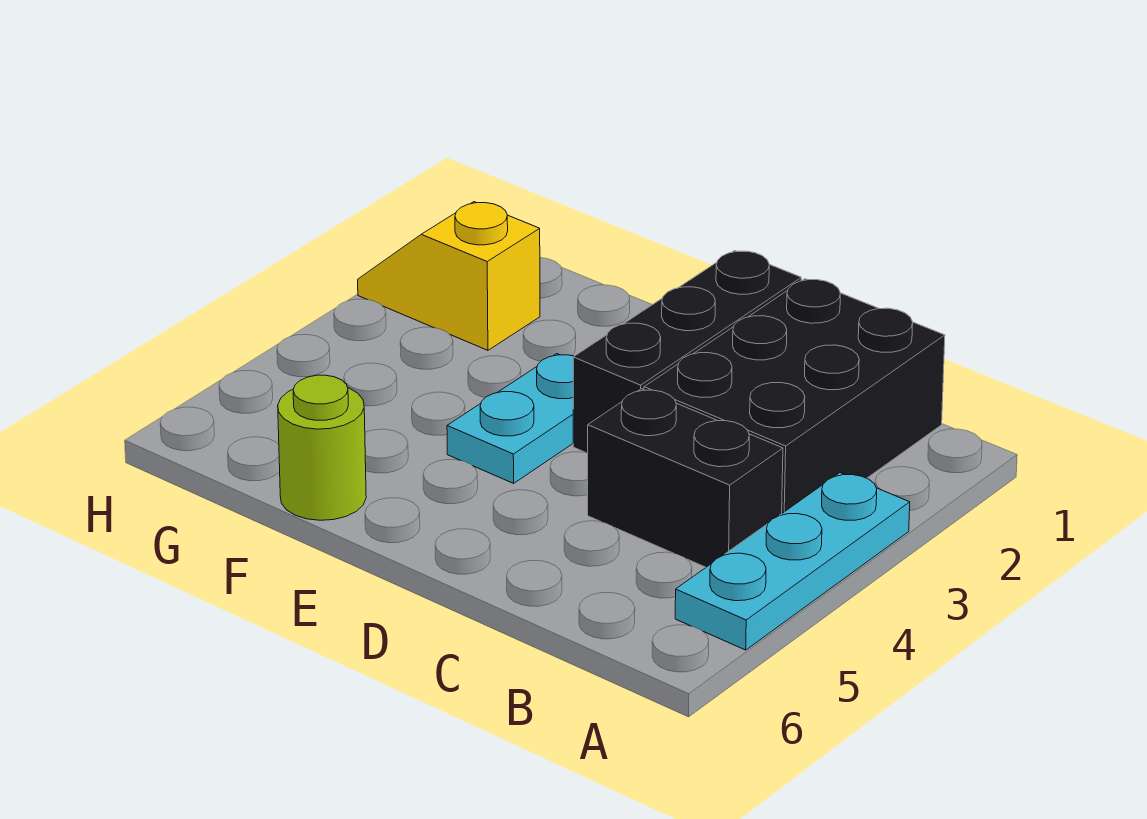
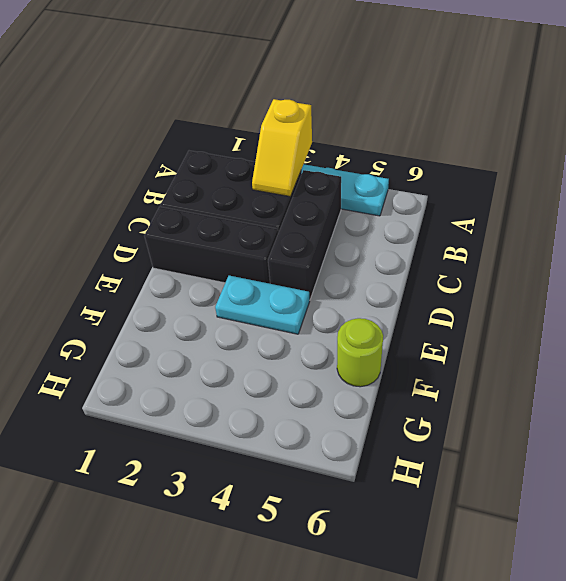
black 1x2 brick [588,389,783,567] -> black 1x3 brick [268,170,341,300]
yellow 1x2 slope [358,202,540,350] -> yellow 1x2 slope moved to [252,99,312,197]

